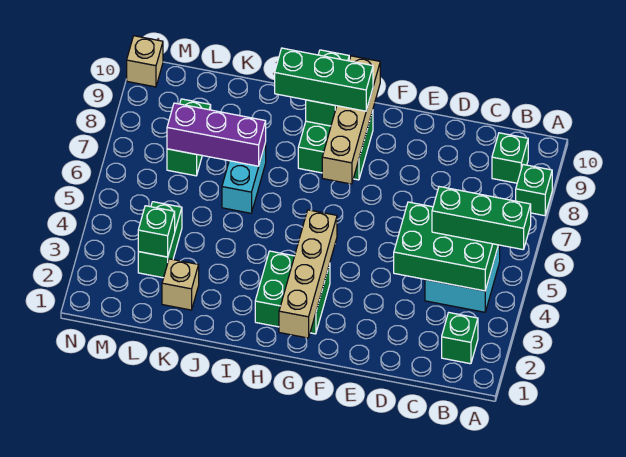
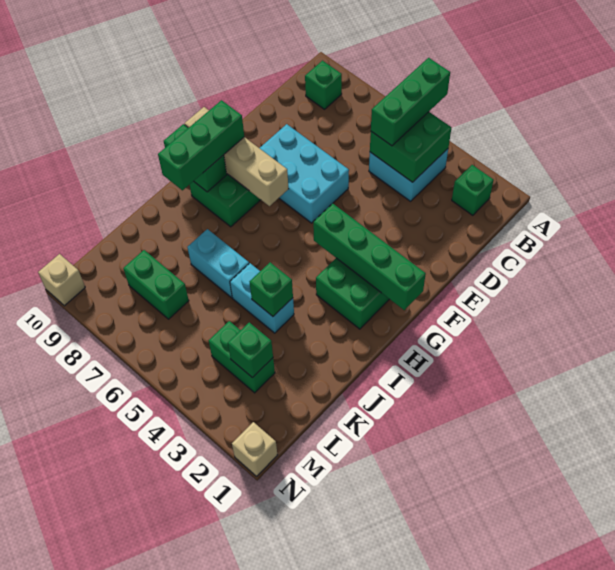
green 1x1 brick [516,165,552,216] -> green 1x1 brick moved to [249,262,293,316]
green 2x3 brick [394,202,498,291] -> green 2x2 brick [370,112,451,182]
none -> cyan 2x3 brick [260,124,349,223]
tan 1x4 brick [279,210,337,338] -> green 1x4 brick [313,204,426,310]
none -> cyan 1x2 brick [230,263,294,333]
purple 1x3 brick [167,103,266,166] -> none
tan 1x1 brick [162,259,199,310] -> tan 1x1 brick moved to [232,422,277,476]

